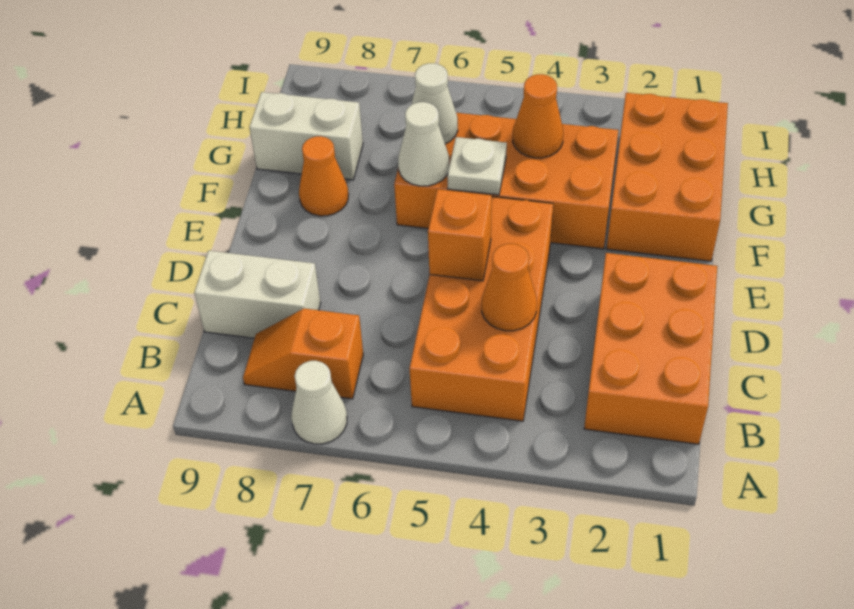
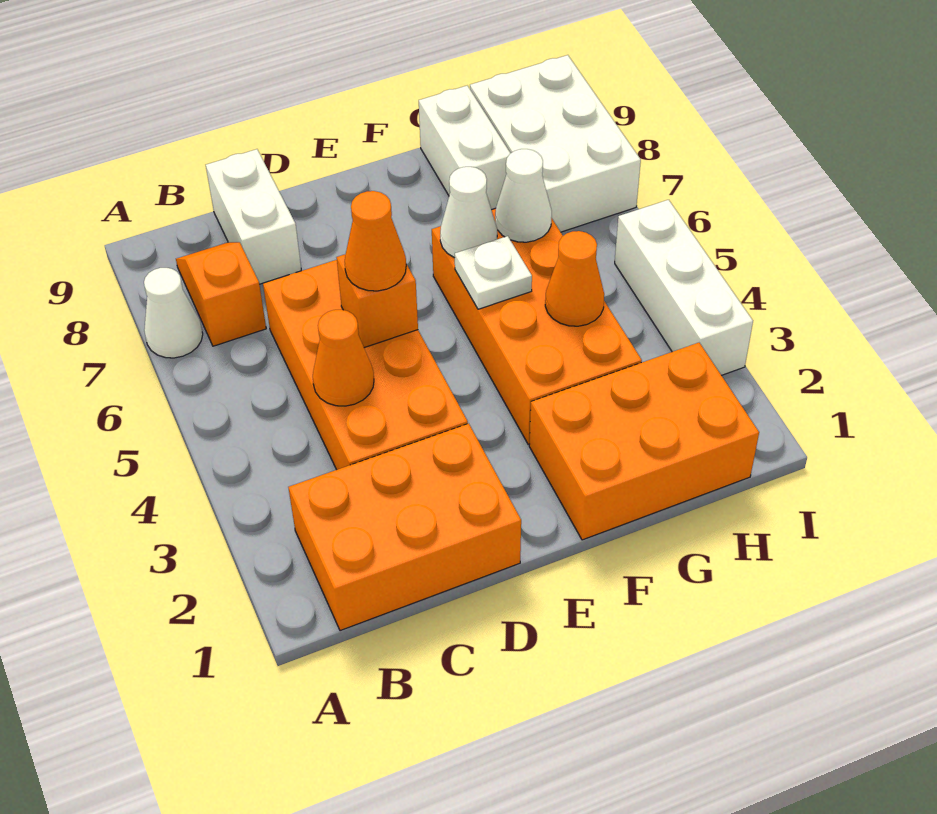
orange 2x4 brick [409,197,553,421] -> orange 2x4 brick turned to [263,260,468,470]
orange 1x1 cone [299,136,349,216] -> orange 1x1 cone moved to [345,191,406,291]
none -> white 2x3 brick [470,55,641,232]
none -> white 1x3 brick [615,200,753,375]

